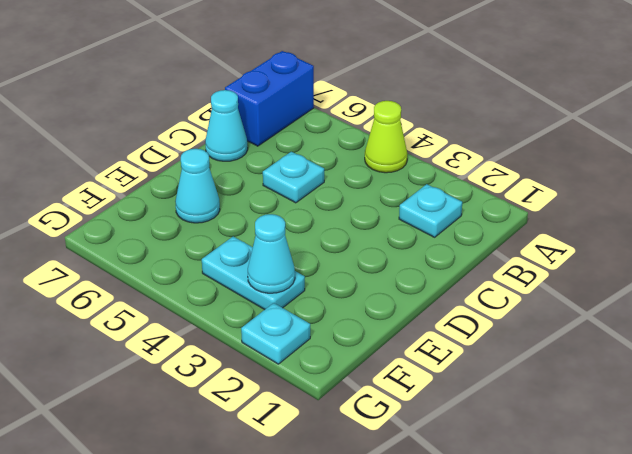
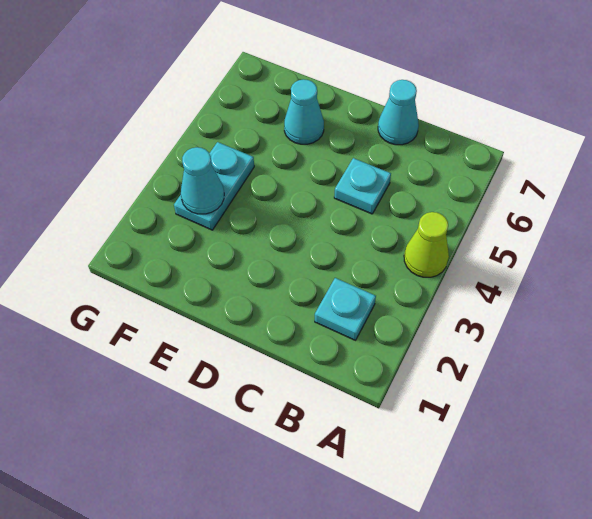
blue 1x2 brick [225,51,314,146] -> none
cyan 1x1 plate [241,303,310,364] -> none

